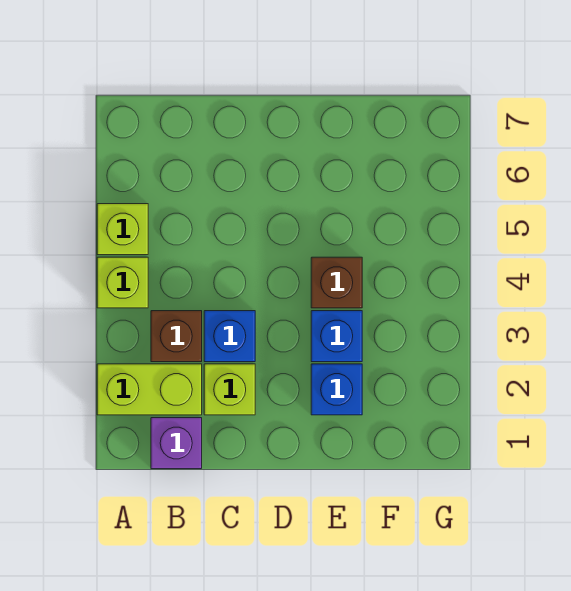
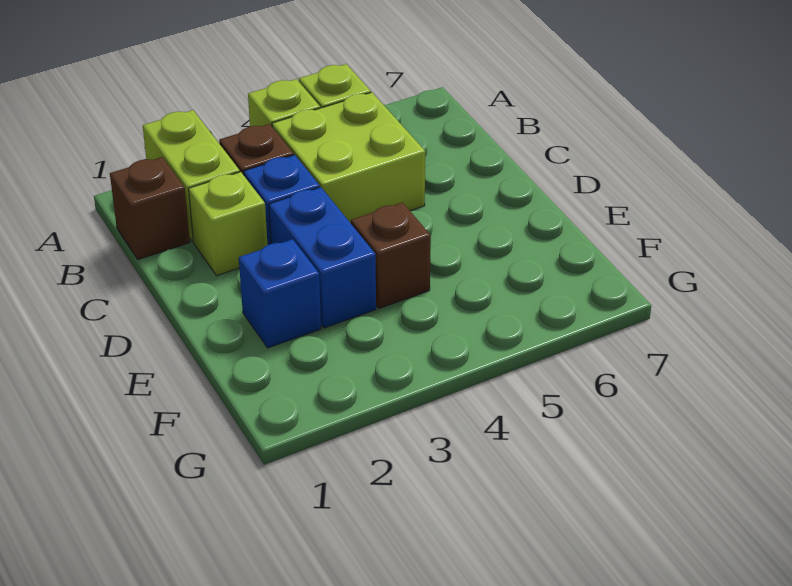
purple 1x1 brick [151,418,202,469] -> brown 1x1 brick [110,157,190,260]
none -> lime 2x2 brick [272,92,425,223]
blue 1x1 brick [311,311,362,362] -> blue 1x2 brick [269,187,376,328]

